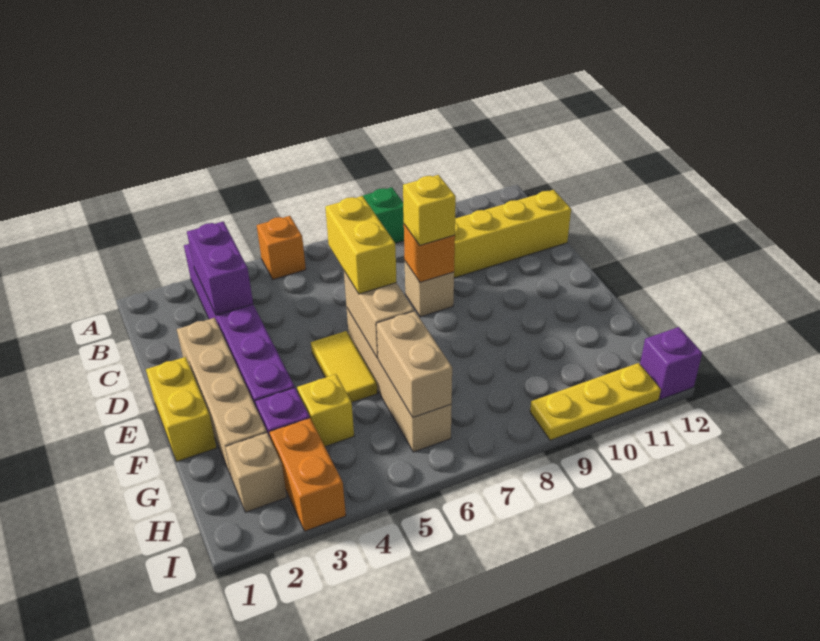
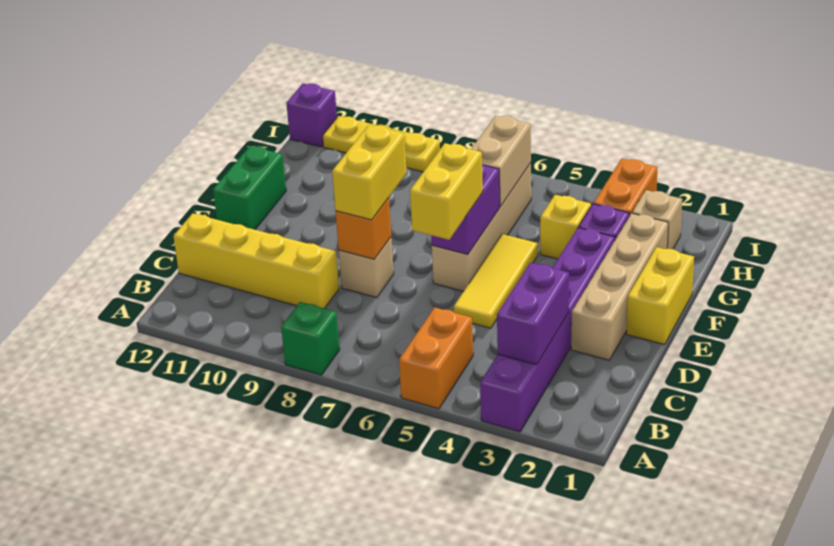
orange 1x1 brick [257,216,306,279] -> orange 1x2 brick [399,307,473,409]
yellow 1x1 brick [403,175,456,245] -> yellow 1x2 brick [332,125,407,220]
yellow 1x2 tile [311,331,377,402] -> yellow 1x3 tile [454,234,538,328]
tan 1x2 brick [344,271,414,358] -> purple 1x2 brick [431,164,500,254]
none -> green 1x2 brick [213,146,286,230]

